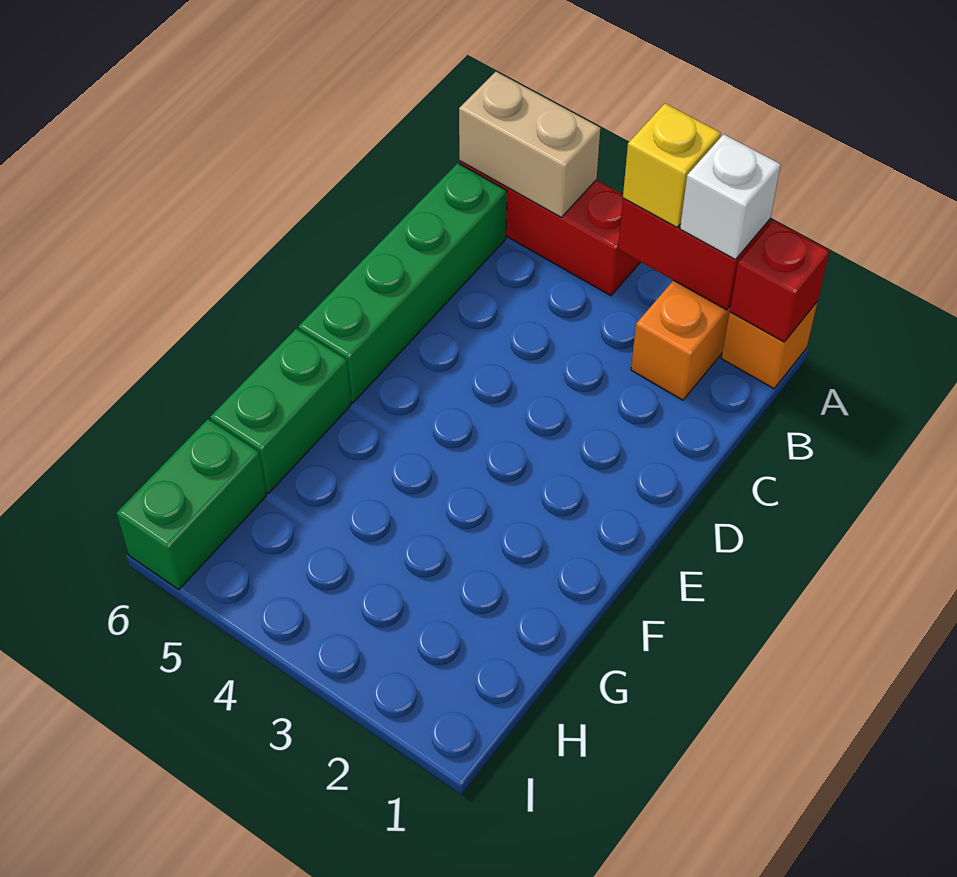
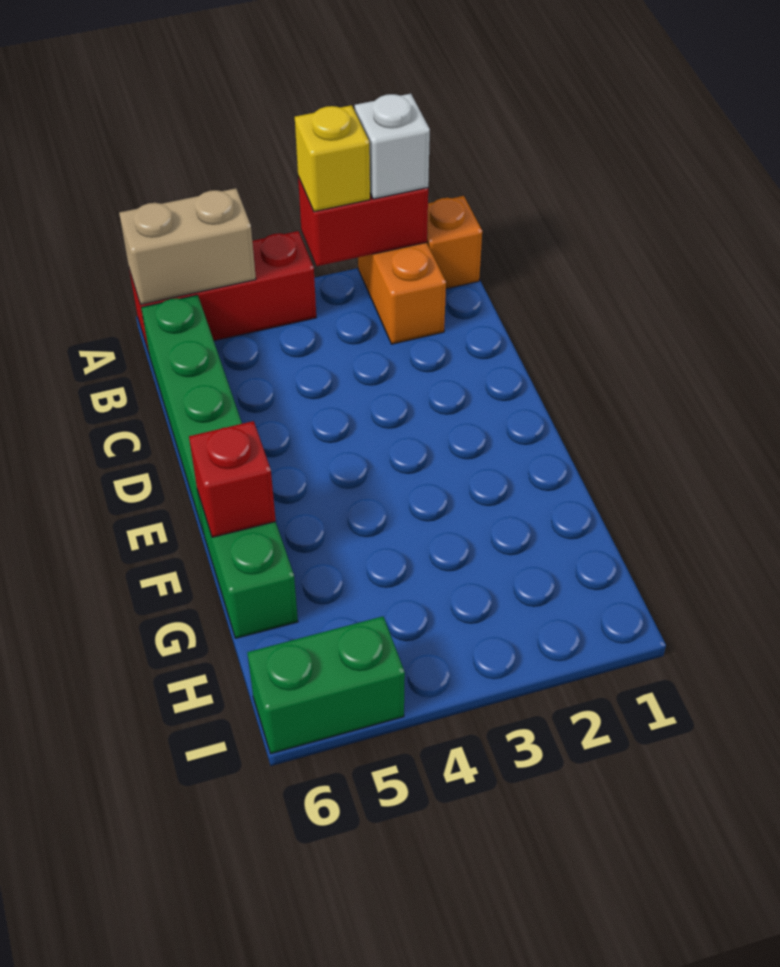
red 1x1 brick [730,221,829,342] -> red 1x1 brick moved to [189,421,276,537]
green 1x2 brick [116,419,266,590] -> green 1x2 brick turned to [247,616,405,754]

